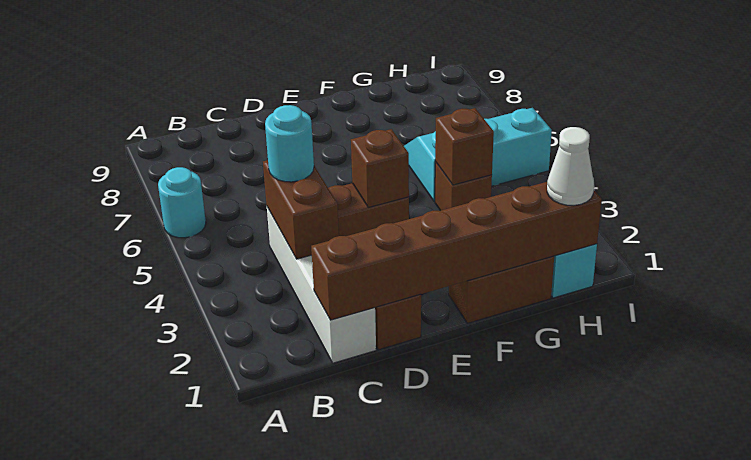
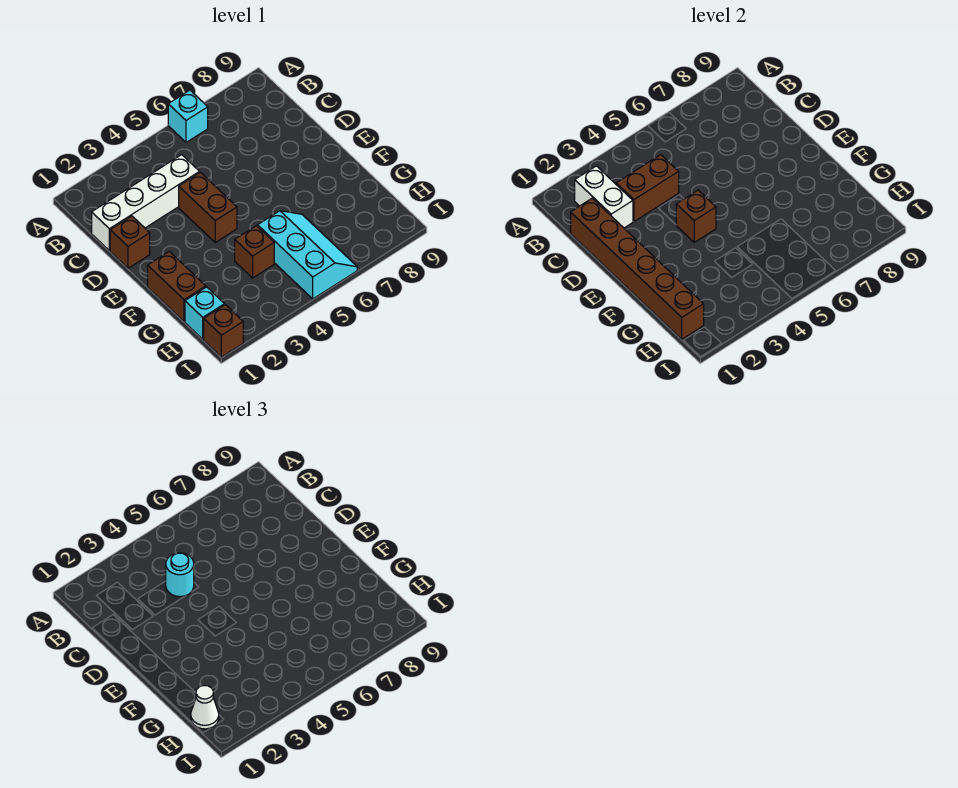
cyan 1x1 round brick [158,167,206,238] -> cyan 1x1 brick [168,90,208,142]
none -> white 1x2 brick [575,166,633,228]
brown 1x1 brick [435,108,494,185] -> brown 1x1 brick moved to [204,305,243,357]

